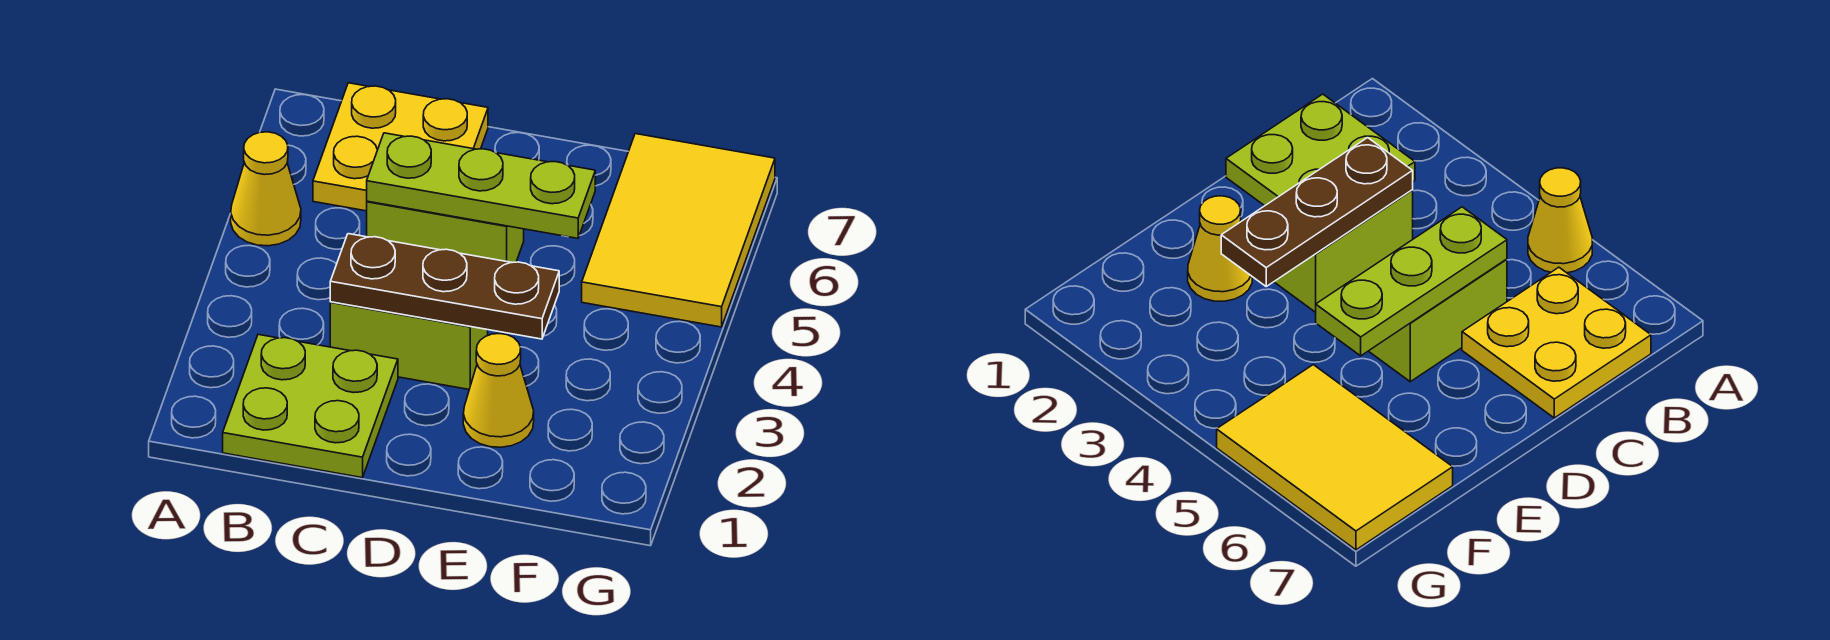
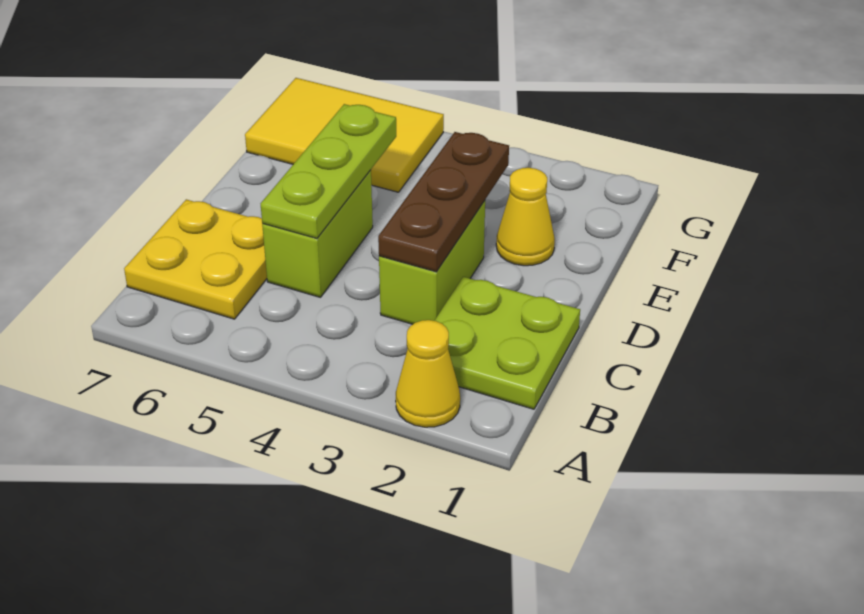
yellow 1x1 cone [231,132,301,246] -> yellow 1x1 cone moved to [396,320,460,427]

